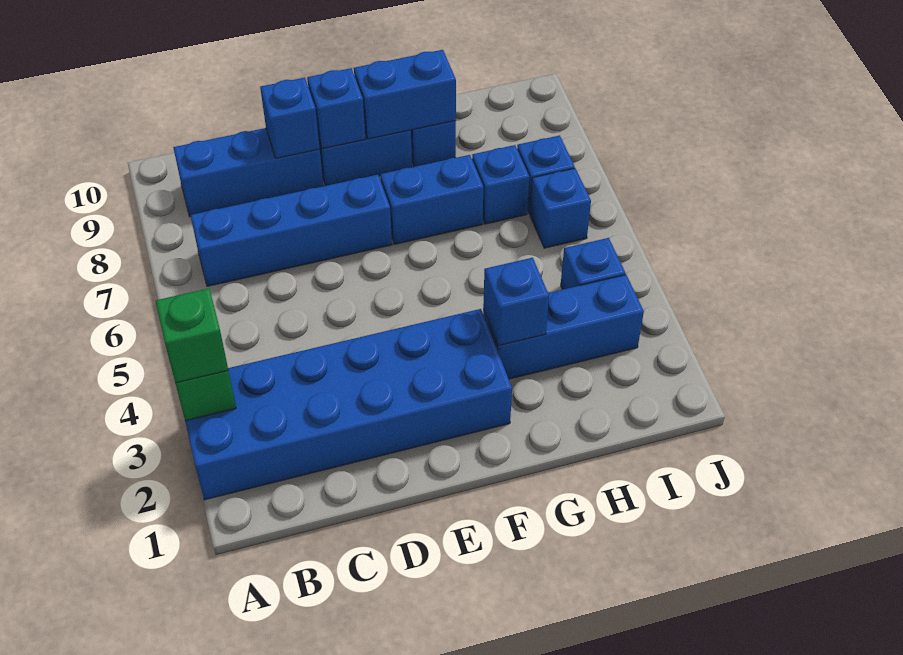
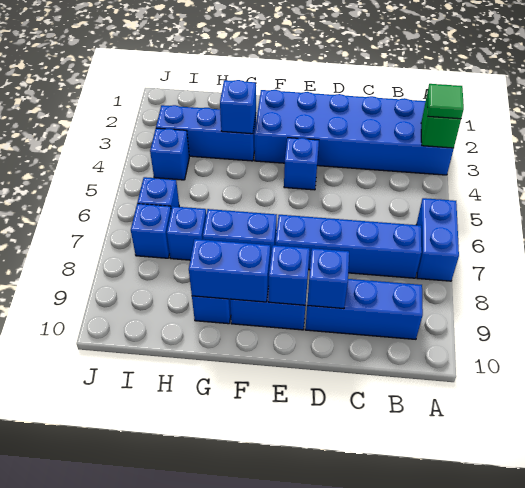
green 1x1 brick [156,288,228,383] -> green 1x1 tile [427,84,464,119]
none -> blue 1x2 brick [416,198,459,281]
none -> blue 1x1 brick [284,138,319,190]

